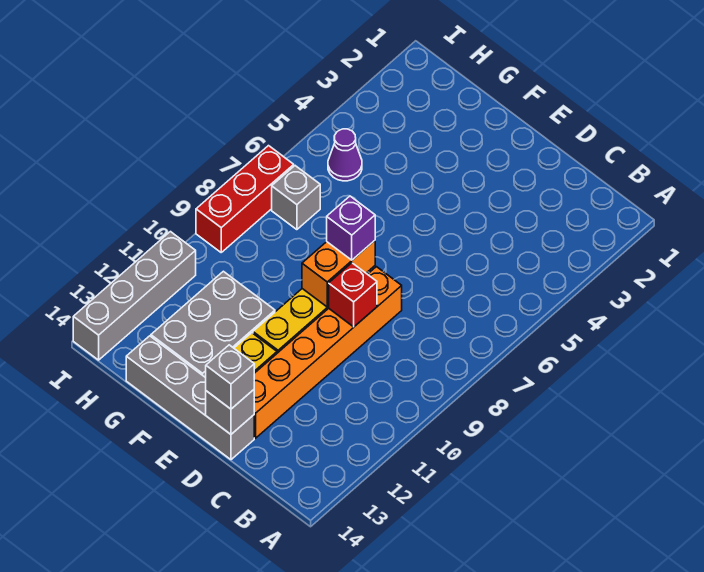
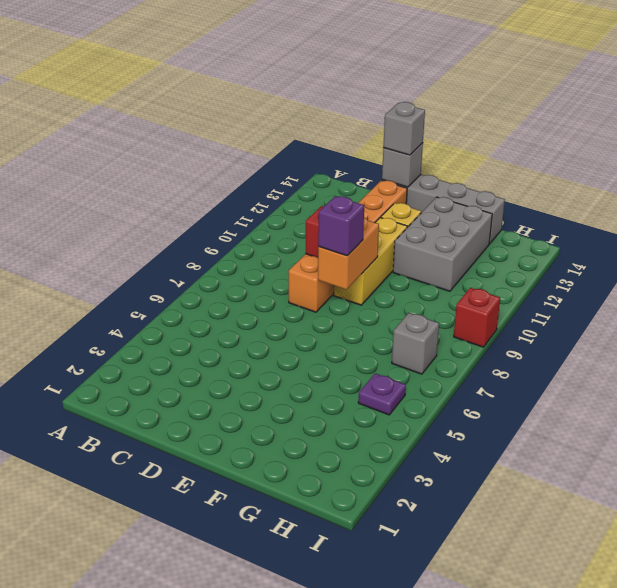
purple 1x1 cone [328,129,362,181] -> purple 1x1 plate [358,373,406,415]
red 1x3 brick [196,146,294,252] -> red 1x1 brick [454,288,500,347]
grey 1x4 brick [73,232,196,360] -> none

